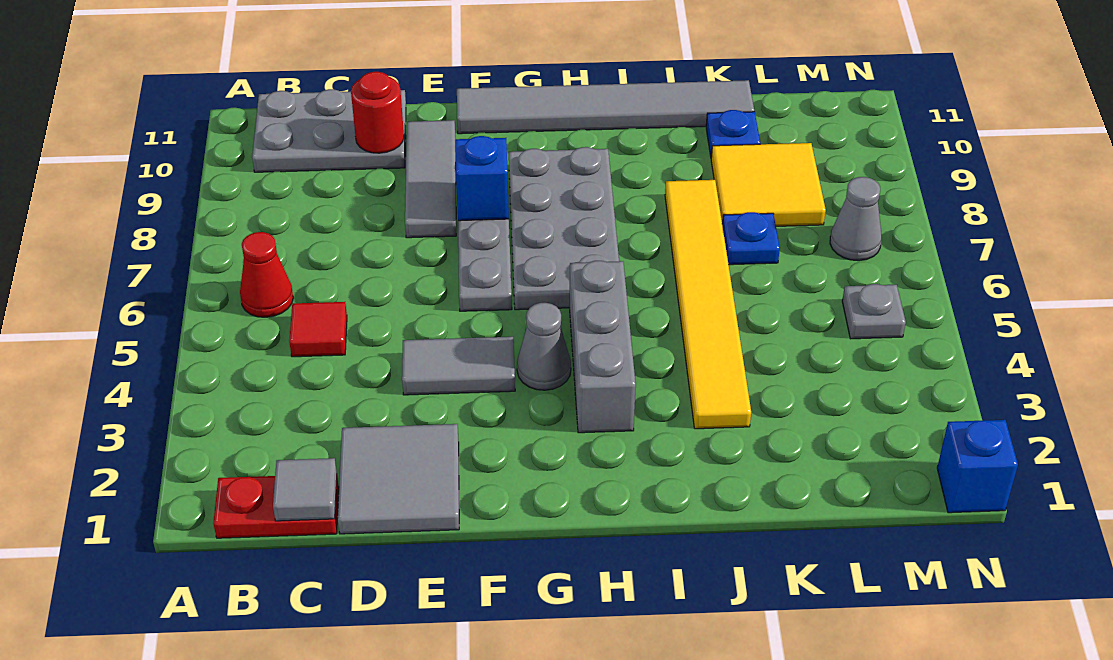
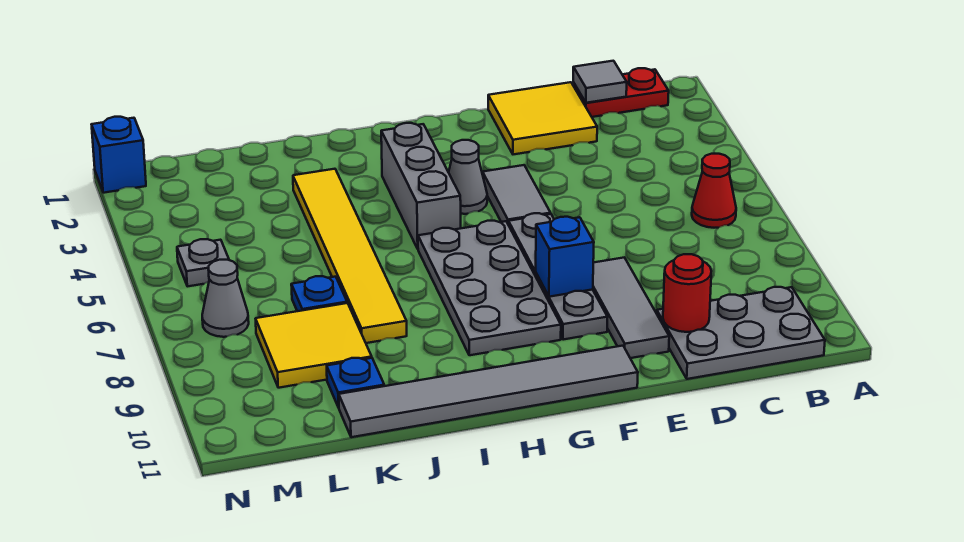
red 1x1 tile [289,302,347,357] -> none
grey 2x2 tile [338,424,459,534] -> yellow 2x2 tile [488,82,597,154]
grey 1x2 tile [402,337,515,395] -> grey 1x2 tile turned to [483,165,551,224]

